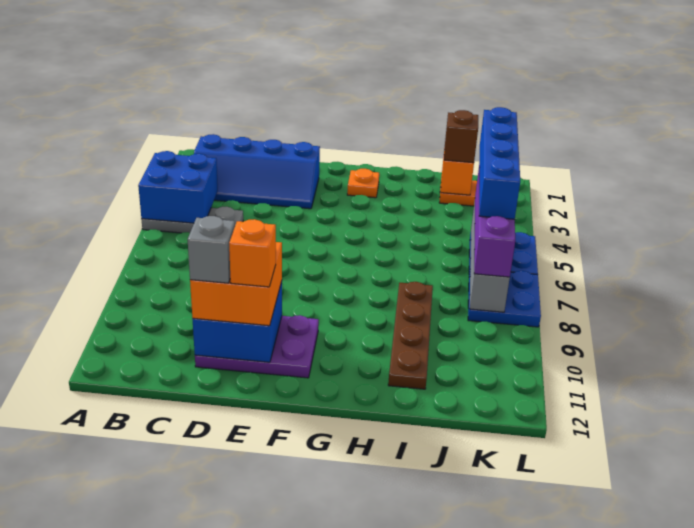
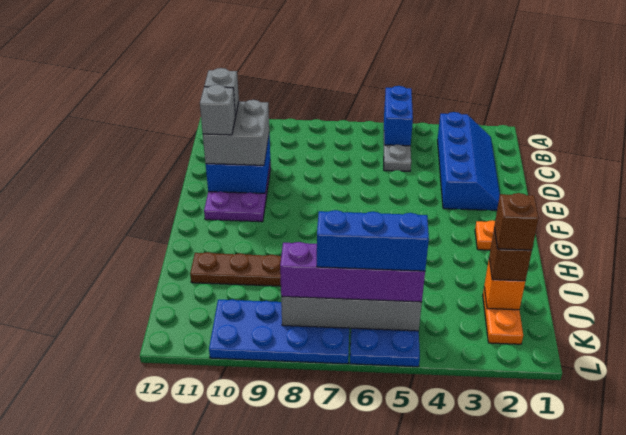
blue 2x2 brick [138,151,218,223] -> blue 1x2 brick [384,86,413,146]
blue 2x4 slope [194,134,320,209] -> blue 2x4 slope turned to [437,112,500,210]
orange 2x2 brick [190,242,282,326] -> grey 2x2 brick [203,100,269,165]
orange 1x1 brick [229,219,276,287] -> grey 1x1 brick [200,85,235,135]
none -> brown 1x1 brick [494,193,539,250]
blue 1x4 brick [479,107,520,219] -> blue 1x3 brick [317,210,429,271]
blue 2x2 plate [468,271,541,327] -> blue 2x4 plate [209,299,349,364]

